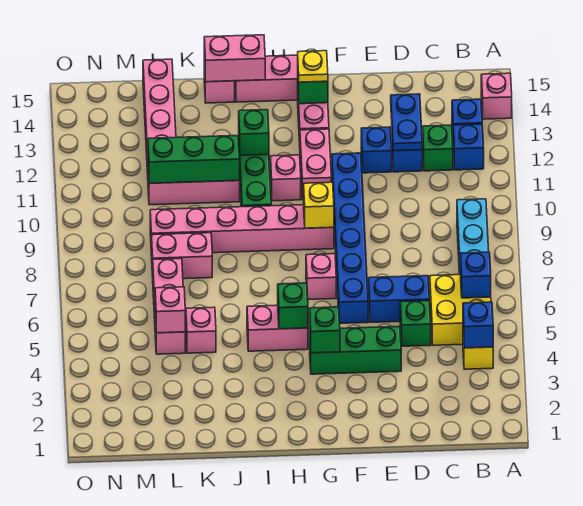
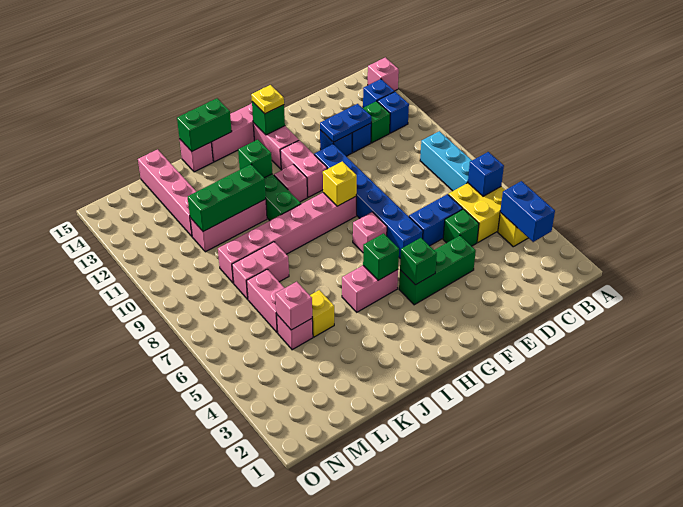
blue 1x1 brick [463,302,493,348] -> blue 1x2 brick [500,181,555,242]
blue 1x2 plate [391,94,422,151] -> blue 1x2 plate turned to [320,104,371,142]
pink 1x2 brick [204,35,265,82] -> green 1x2 brick [177,98,232,151]
pink 1x1 brick [186,307,216,353] -> yellow 1x1 brick [310,290,334,337]

